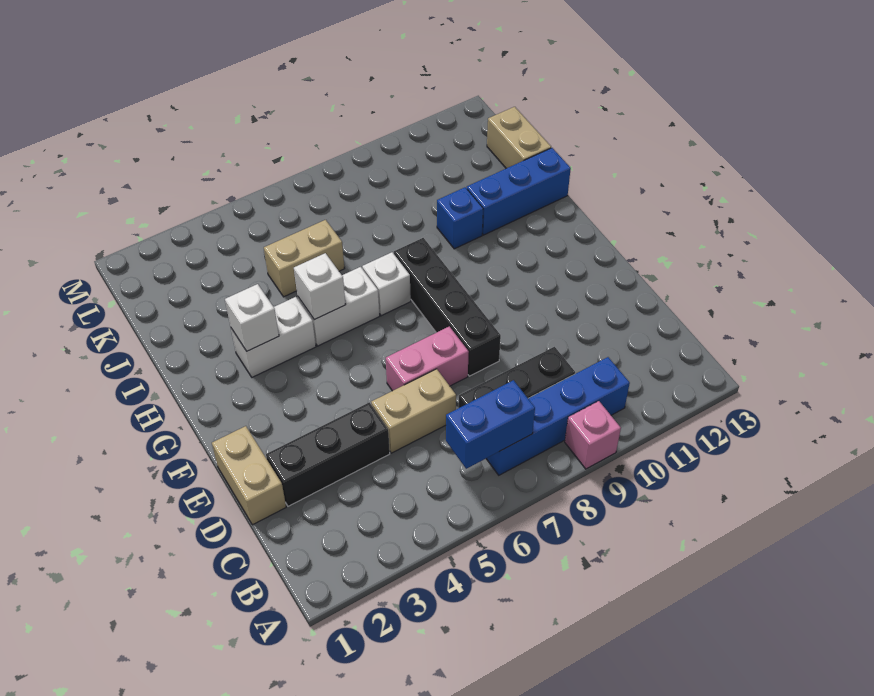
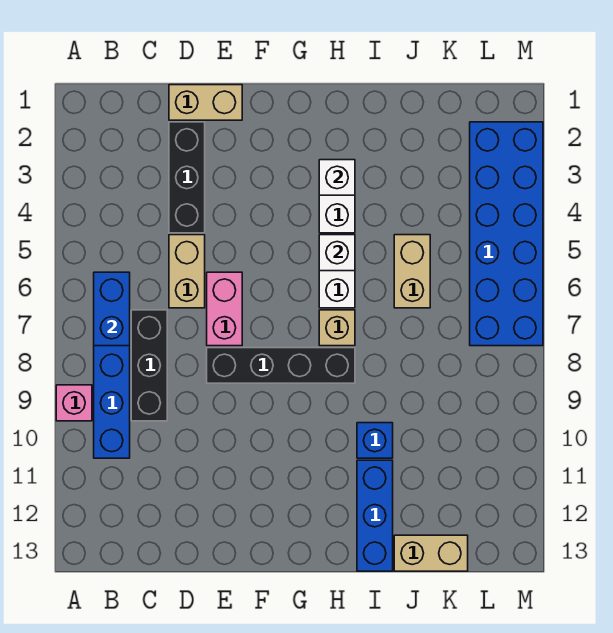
white 1x1 brick [362,252,411,316] -> tan 1x1 brick [319,310,355,346]
none -> blue 2x6 brick [470,122,543,346]

